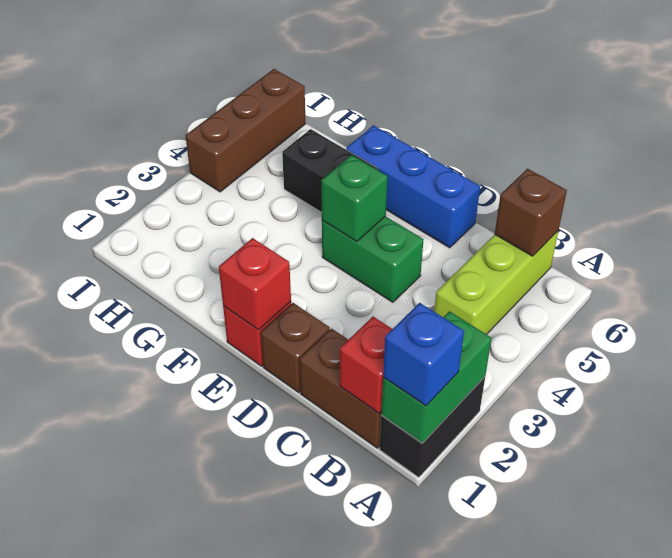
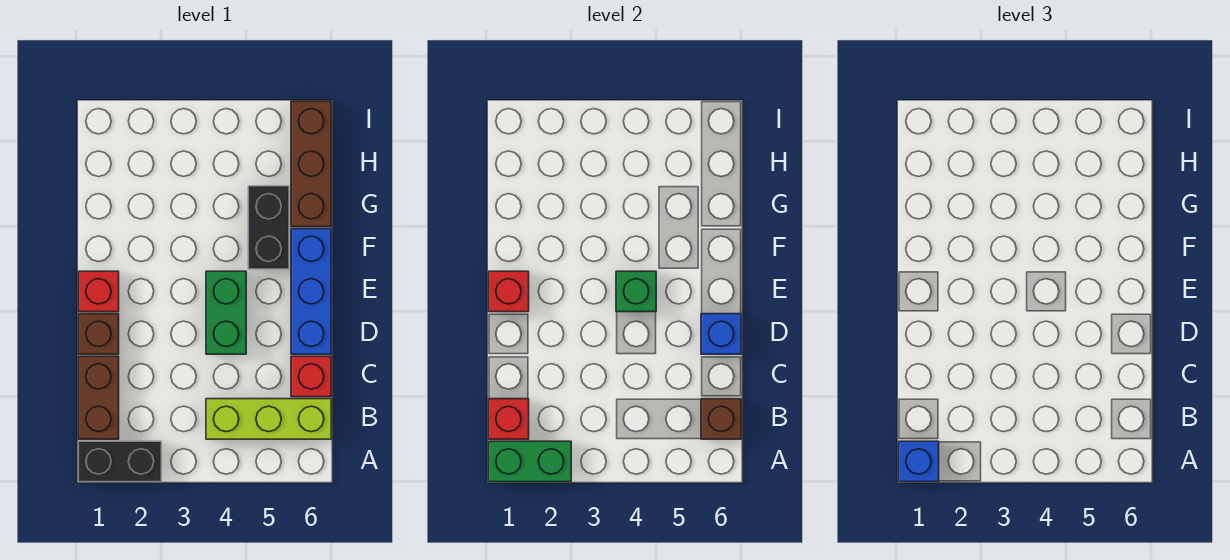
none -> red 1x1 brick [291,356,331,397]
none -> blue 1x1 brick [701,314,741,354]
brown 1x3 brick [186,69,306,192] -> brown 1x3 brick turned to [291,101,331,227]

